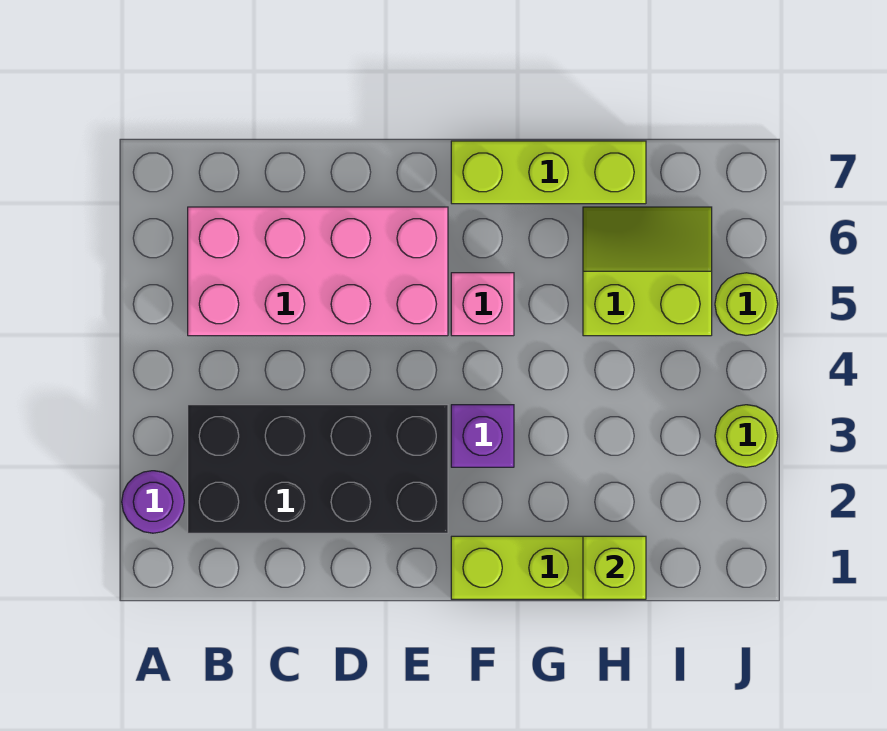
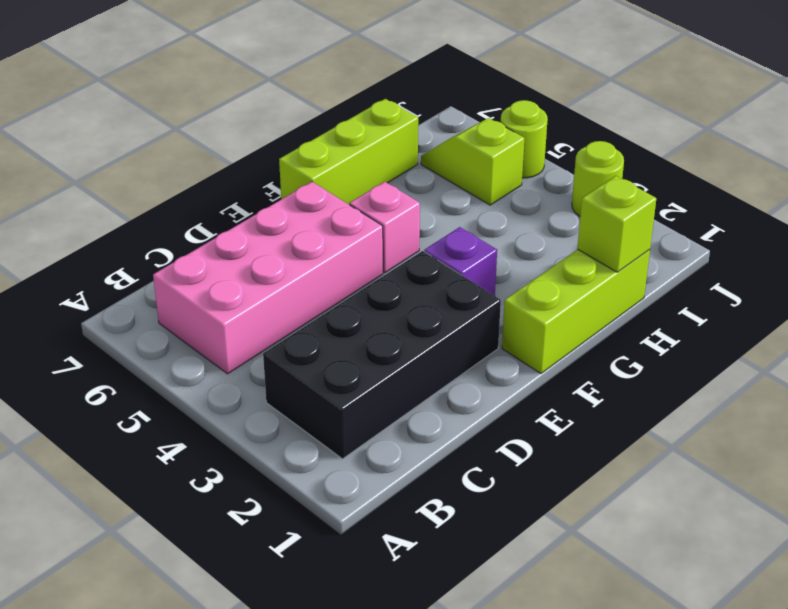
purple 1x1 round brick [122,471,184,533] -> none
lime 2x2 slope [583,207,712,336] -> lime 1x2 slope [421,118,524,205]

